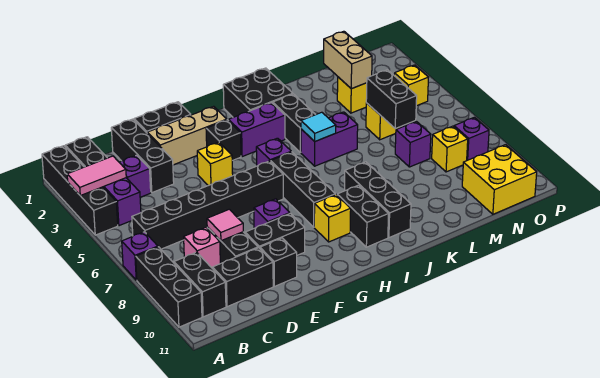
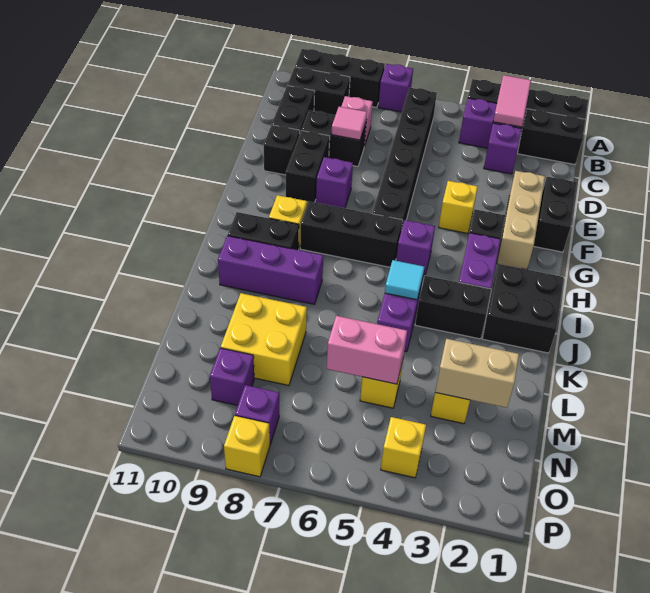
black 1x3 brick [111,119,174,193] -> none
black 1x3 brick [345,162,411,238] -> purple 1x3 brick [218,236,323,304]
black 1x2 brick [366,70,417,128] -> pink 1x2 brick [327,316,407,384]
purple 1x1 brick [395,121,431,167] -> purple 1x1 brick moved to [210,348,254,405]
yellow 1x1 brick [432,126,468,172] -> yellow 1x1 brick moved to [224,416,270,477]
yellow 2x2 brick [462,145,537,214] -> yellow 2x2 brick moved to [221,293,307,386]

